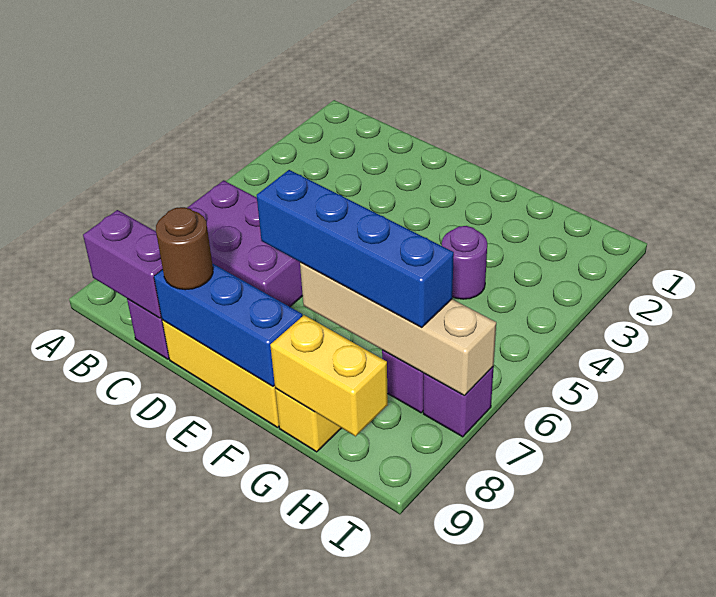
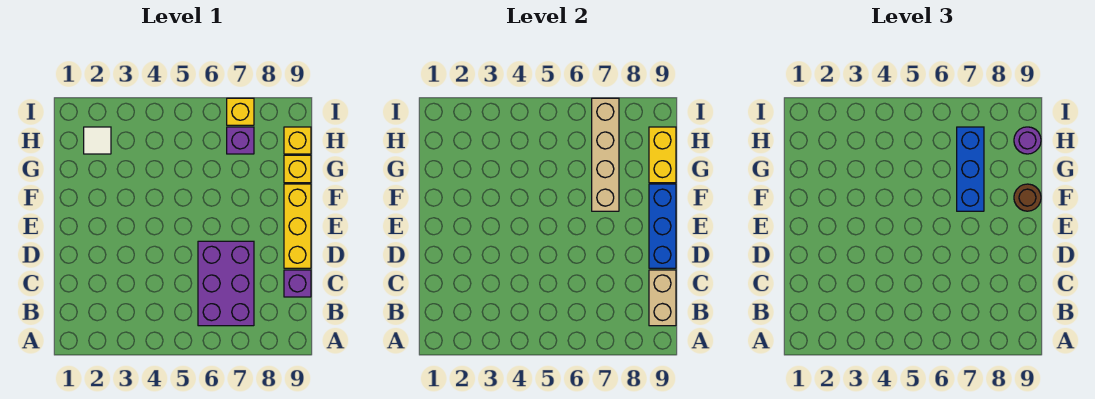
purple 1x2 brick [83,210,163,318] -> tan 1x2 brick [649,270,676,326]
brown 1x1 round brick [156,207,213,290] -> brown 1x1 round brick moved to [1014,184,1041,211]
blue 1x4 brick [257,170,454,327] -> blue 1x3 brick [957,127,984,211]
purple 1x1 round brick [442,226,487,299] -> purple 1x1 round brick moved to [1014,127,1041,154]
none -> white 1x1 tile [84,127,111,154]
none -> yellow 1x1 brick [284,127,311,154]
purple 1x1 brick [423,367,494,437] -> yellow 1x1 brick [227,98,254,125]

